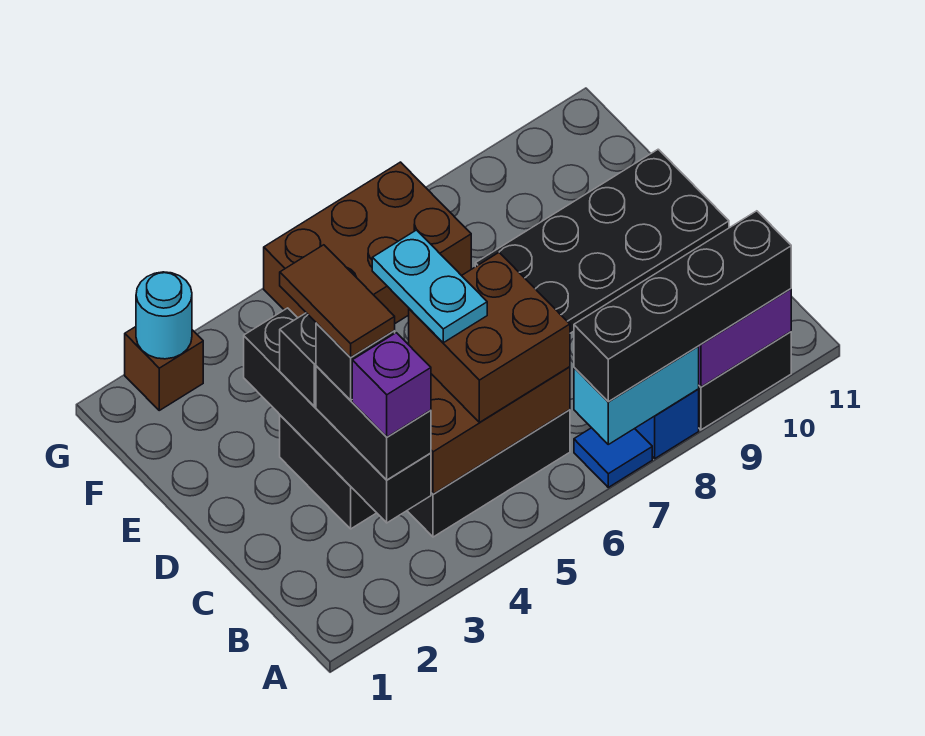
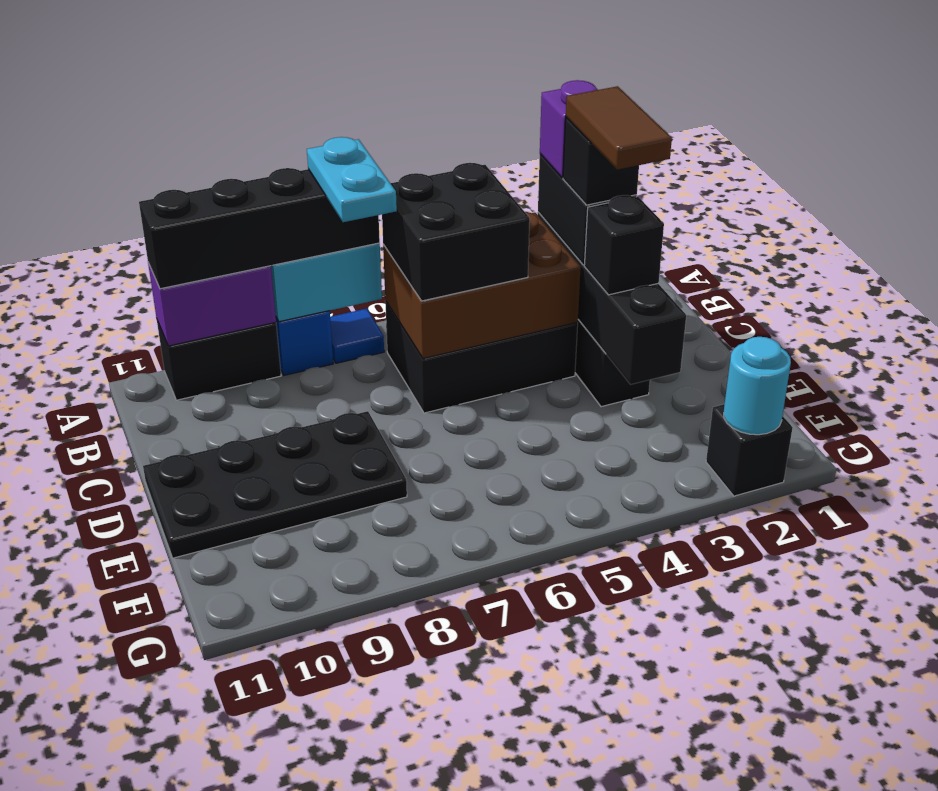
brown 2x2 brick [409,253,570,422] -> black 2x2 brick [382,163,530,301]
cyan 1x2 plate [372,230,487,343] -> cyan 1x2 plate moved to [307,137,397,222]
brown 2x3 brick [264,162,471,323] -> none
brown 1x1 brick [125,327,203,410] -> black 1x1 brick [706,404,793,496]

